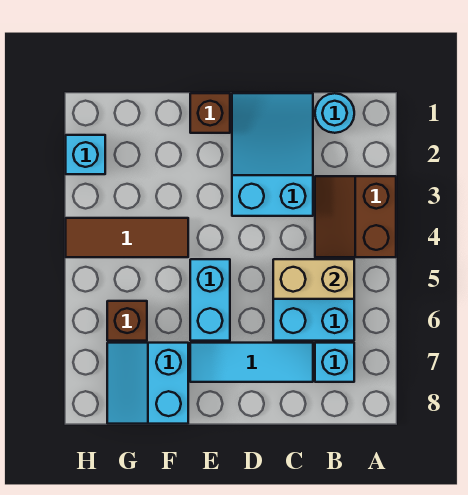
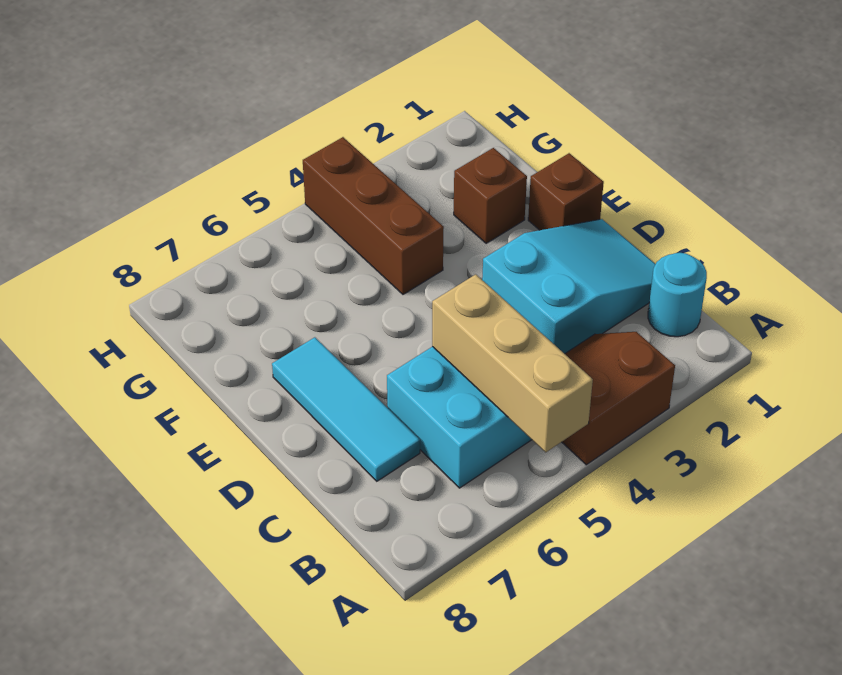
tan 1x2 brick [273,259,354,299] -> tan 1x3 brick [432,274,593,452]
cyan 1x1 brick [315,343,354,382] -> none
cyan 1x2 brick [190,259,230,341] -> none
brown 1x3 tile [66,218,188,257] -> brown 1x3 brick [303,137,444,294]
cyan 2x2 slope [107,343,188,424] -> none
brown 1x1 brick [107,301,147,341] -> brown 1x1 brick moved to [454,148,527,243]
cyan 1x1 brick [66,135,105,174] -> none

